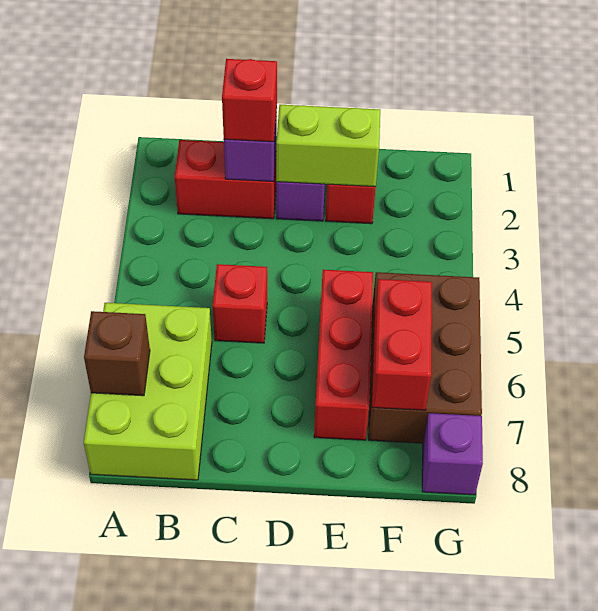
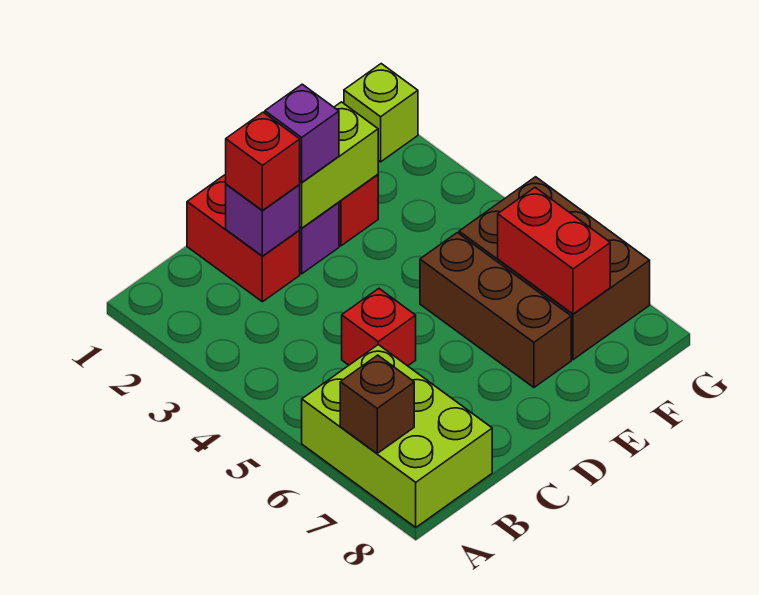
red 1x2 brick [175,140,276,219] -> red 1x2 brick turned to [187,175,300,302]
red 1x3 brick [314,270,373,440] -> brown 1x3 brick [420,233,571,387]
none -> lime 1x1 brick [344,64,418,162]
purple 1x1 brick [422,413,483,495] -> purple 1x1 brick moved to [265,84,339,182]

